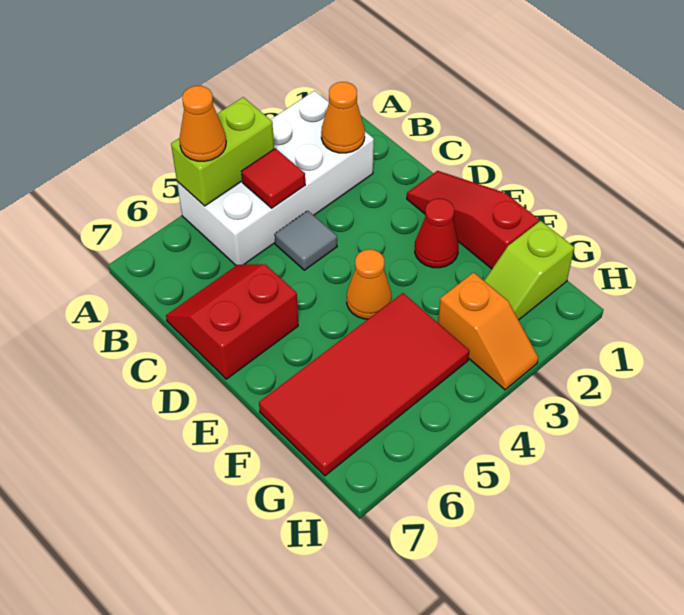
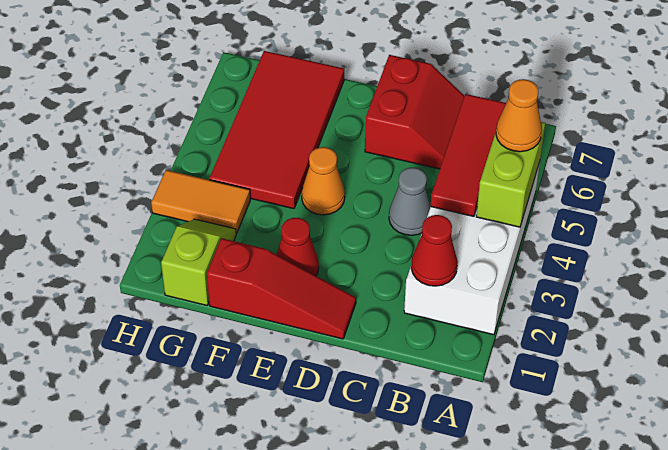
orange 1x1 cone [321,82,365,153] -> red 1x1 cone [411,215,458,286]
red 1x1 tile [241,148,305,208] -> red 1x3 tile [431,94,506,216]
grey 1x1 tile [275,211,337,270] -> grey 1x1 cone [389,168,431,236]
orange 1x2 slope [438,273,538,390] -> orange 1x2 tile [151,170,250,233]

